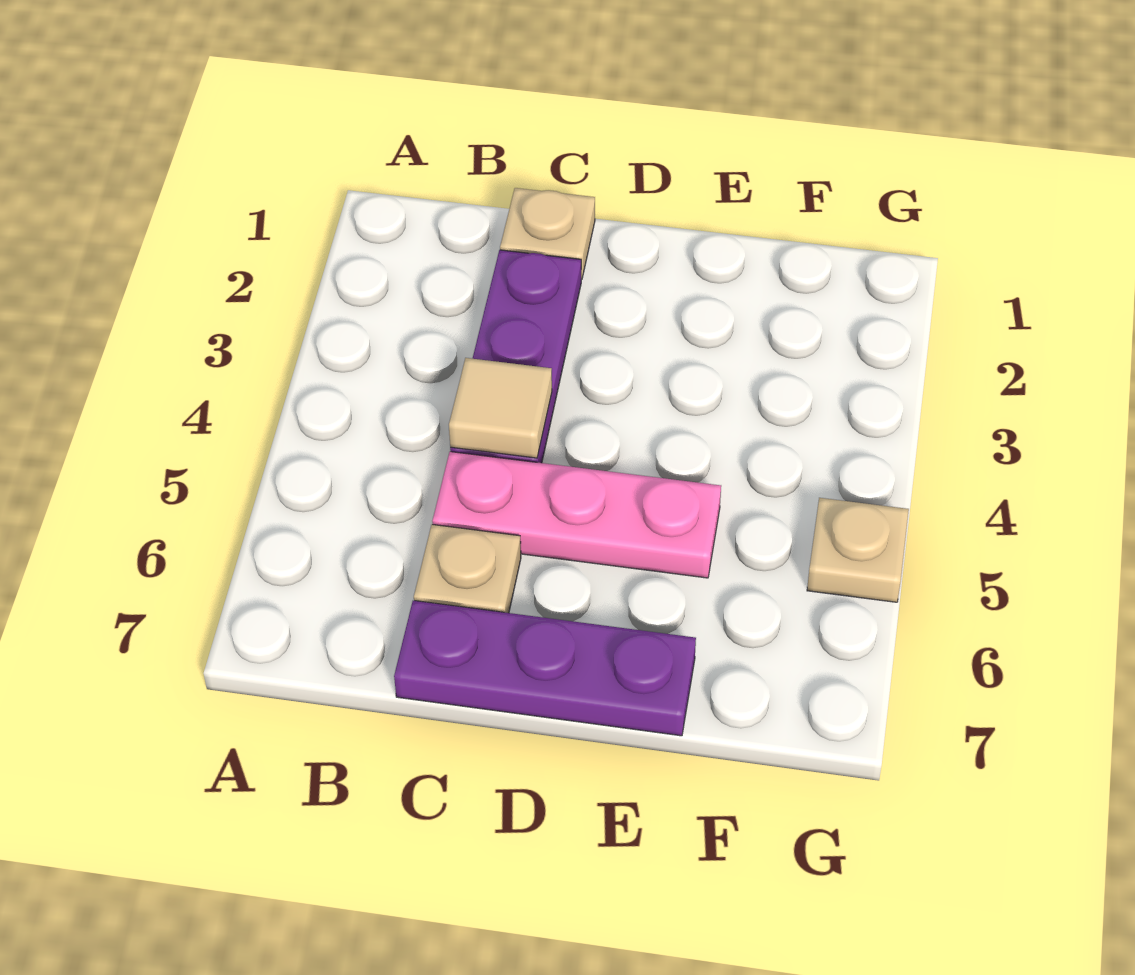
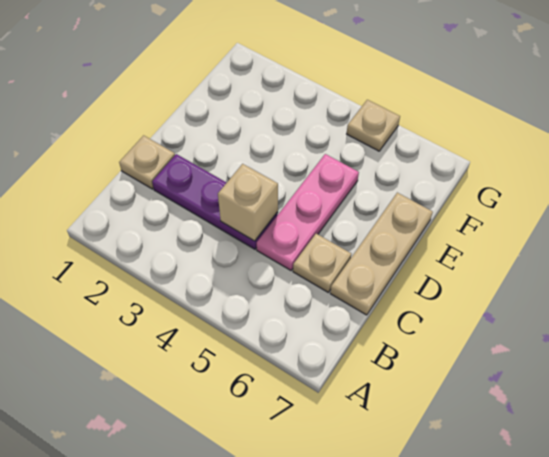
tan 1x1 tile [449,358,552,458] -> tan 1x1 brick [218,164,278,241]
purple 1x3 plate [394,601,696,736] -> tan 1x3 plate [330,193,433,315]

